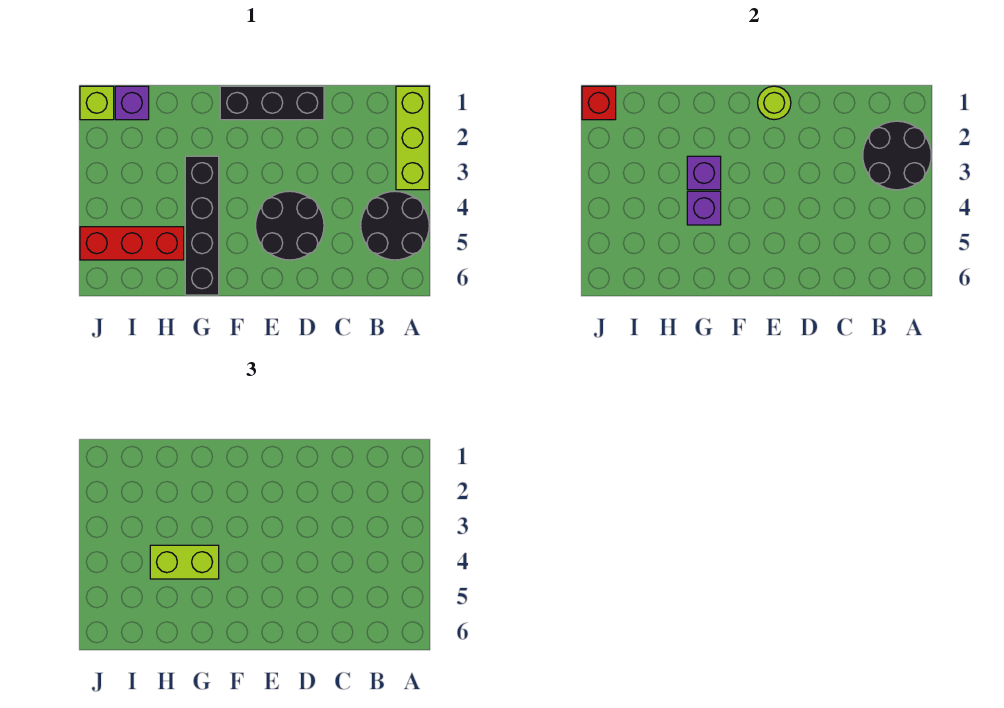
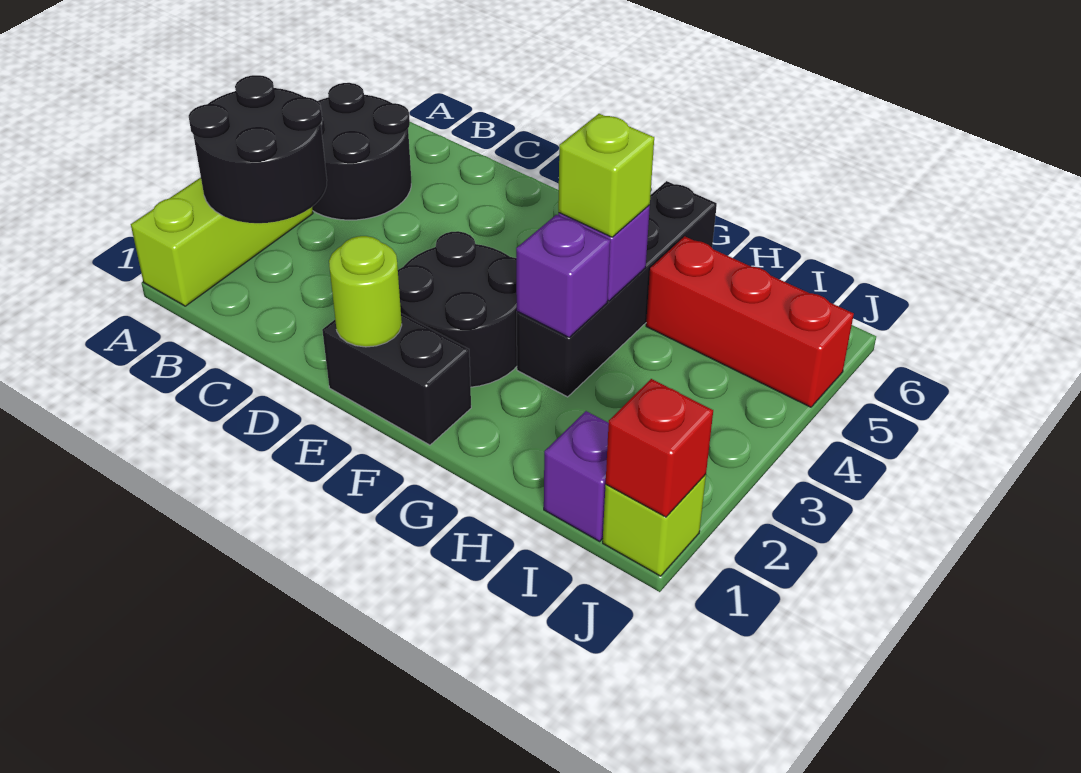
black 1x3 brick [220,86,324,120] -> black 1x2 brick [322,314,471,445]
black 2x2 round brick [256,191,324,260] -> black 2x2 round brick moved to [398,231,517,387]
lime 1x2 brick [150,545,219,579] -> lime 1x1 brick [558,114,654,237]

